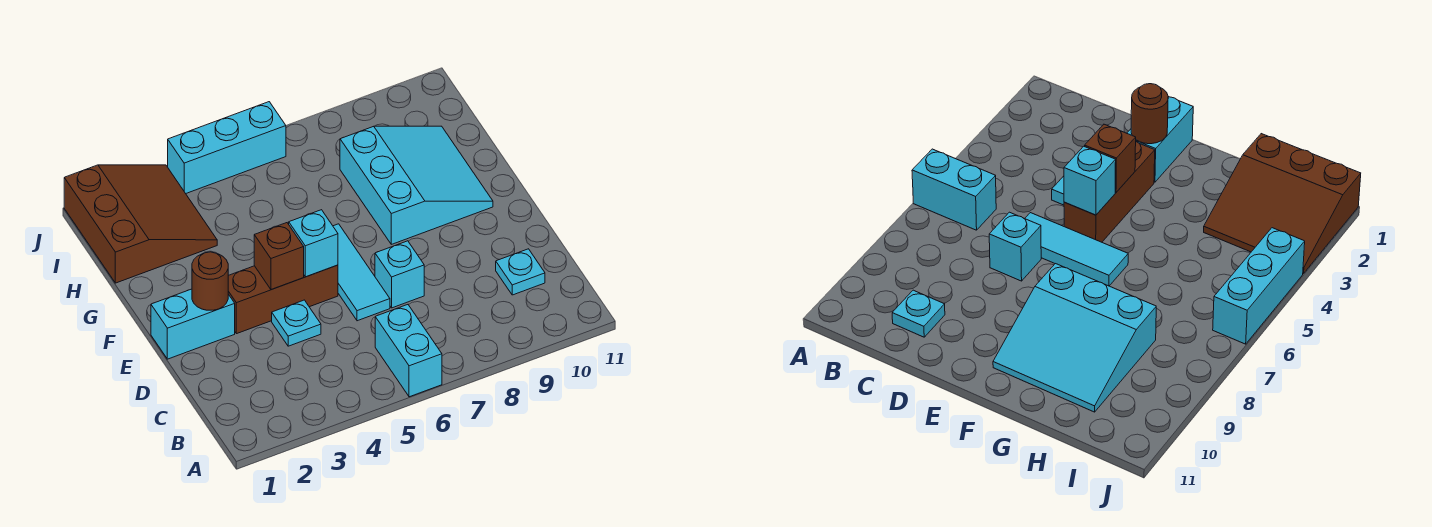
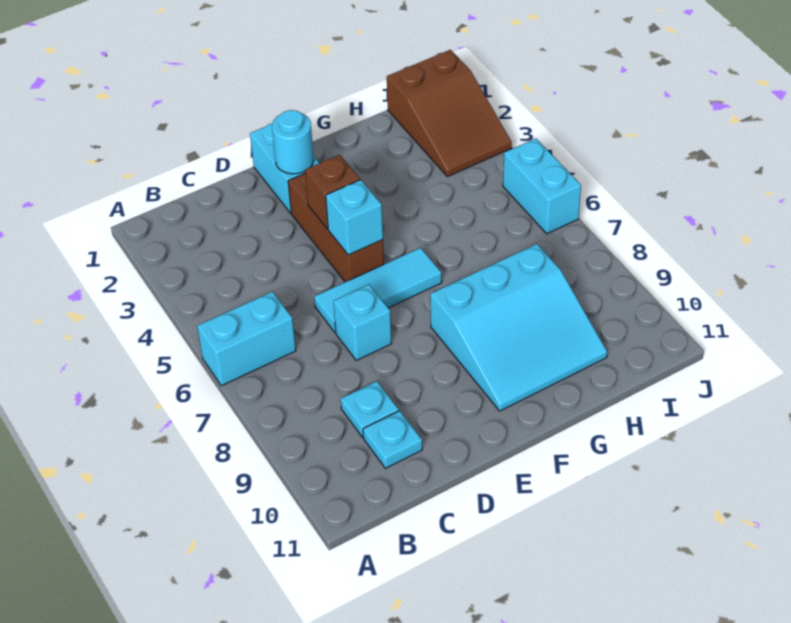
cyan 1x1 plate [272,300,321,346] -> cyan 1x1 plate moved to [341,381,399,437]
brown 1x1 round brick [192,252,228,310] -> cyan 1x1 round brick [272,110,314,174]
brown 3x3 slope [64,165,217,283] -> brown 2x3 slope [387,50,512,177]
cyan 1x3 brick [168,102,286,194] -> cyan 1x2 brick [503,139,581,234]

